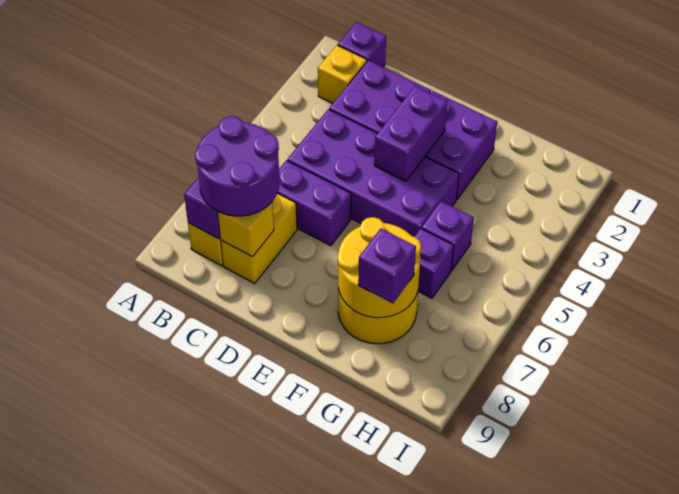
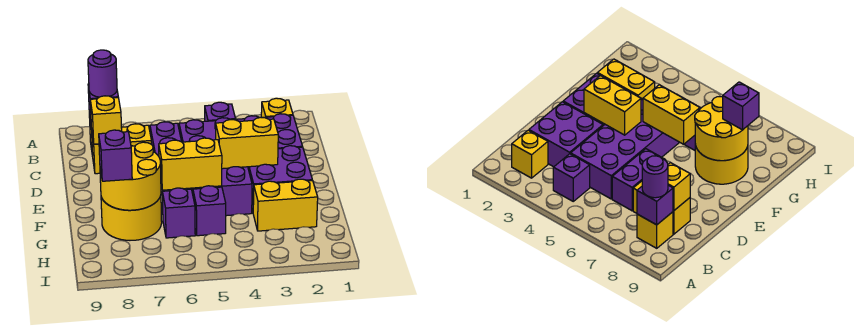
purple 1x1 brick [338,22,386,67] -> purple 1x1 brick moved to [205,102,235,121]
purple 2x2 round brick [195,116,280,216] -> purple 1x1 round brick [88,50,117,97]
purple 1x2 brick [374,86,447,181] -> yellow 1x2 brick [216,117,278,169]
none -> yellow 1x2 brick [159,138,222,190]
none -> yellow 1x2 brick [253,179,318,231]

